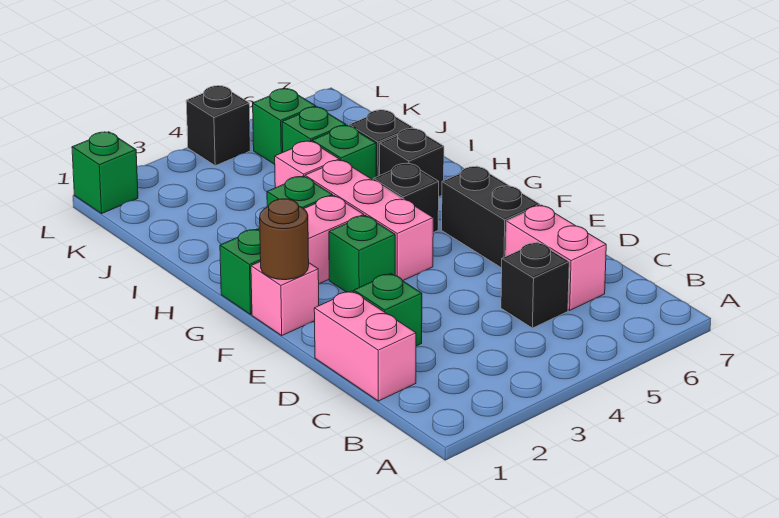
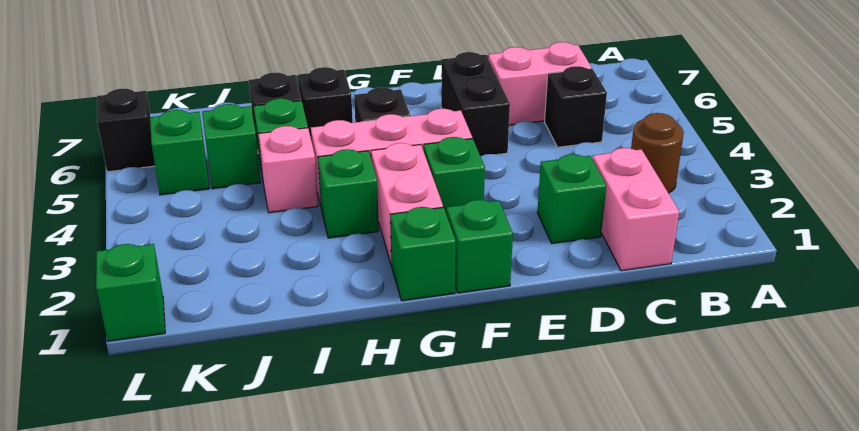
pink 1x2 brick [314,291,416,401] -> pink 1x2 brick turned to [592,148,679,271]
black 1x2 brick [442,166,540,268] -> black 1x2 brick turned to [441,52,510,156]
pink 1x1 brick [251,261,319,335] -> green 1x1 brick [446,200,513,293]
brown 1x1 round brick [260,199,309,280] -> brown 1x1 round brick moved to [631,113,684,193]
black 1x1 brick [186,86,250,166] -> black 1x1 brick moved to [97,89,155,172]

